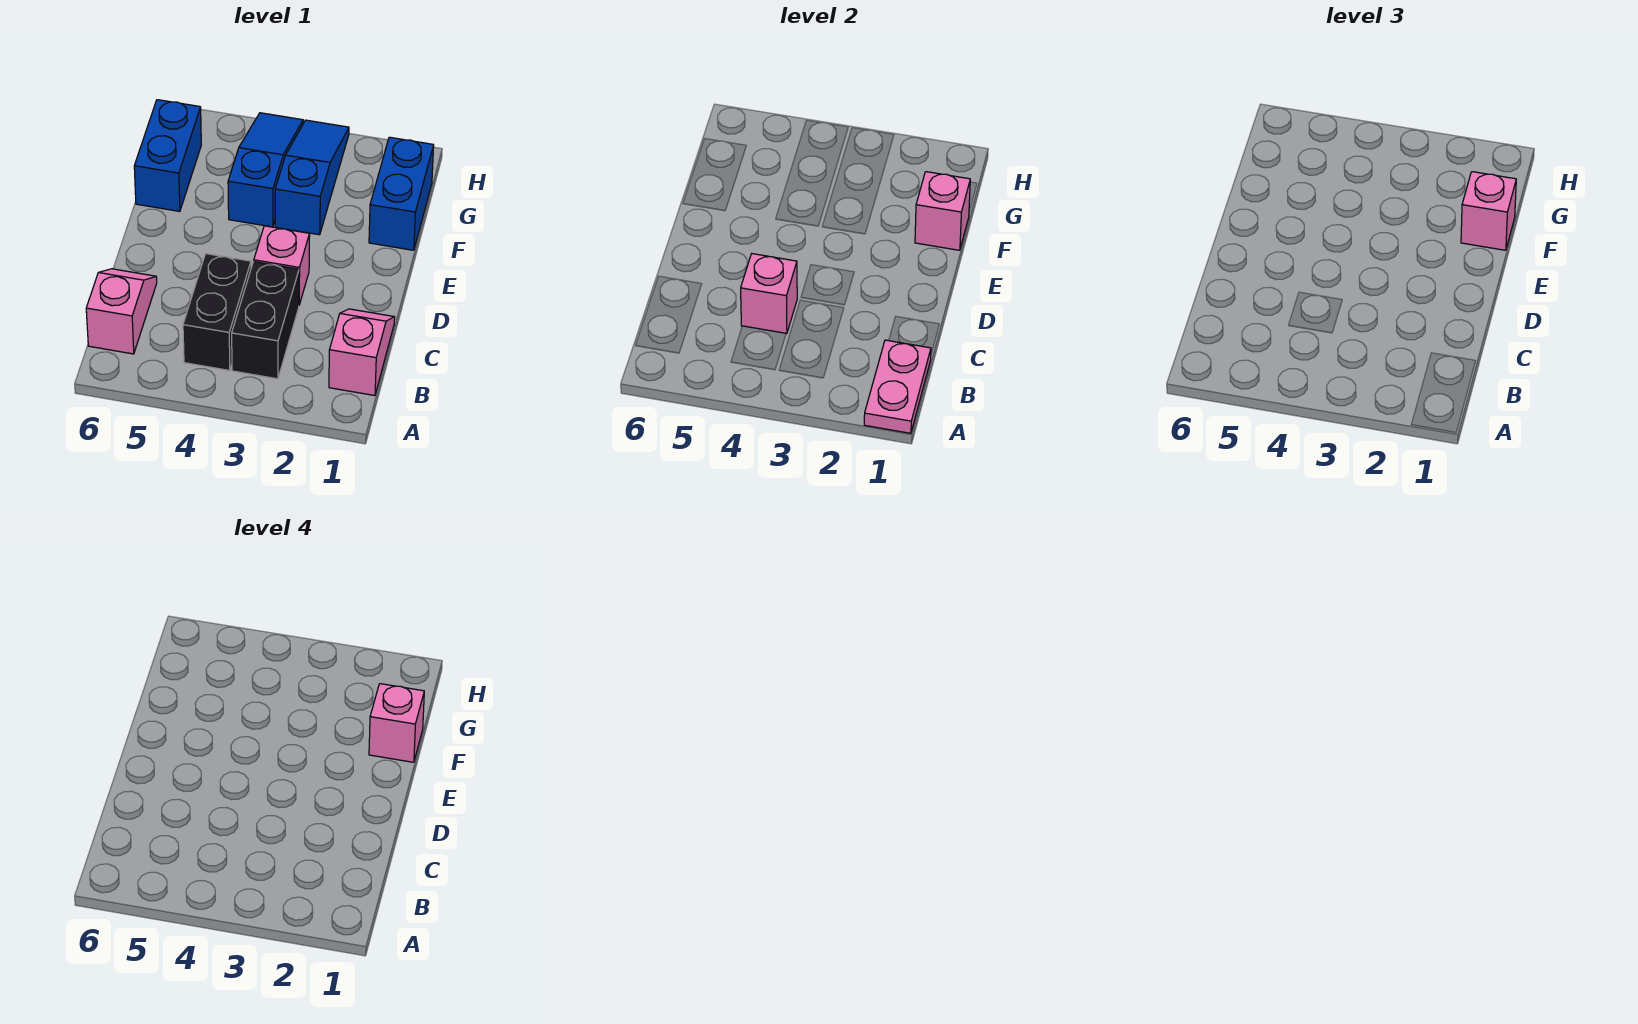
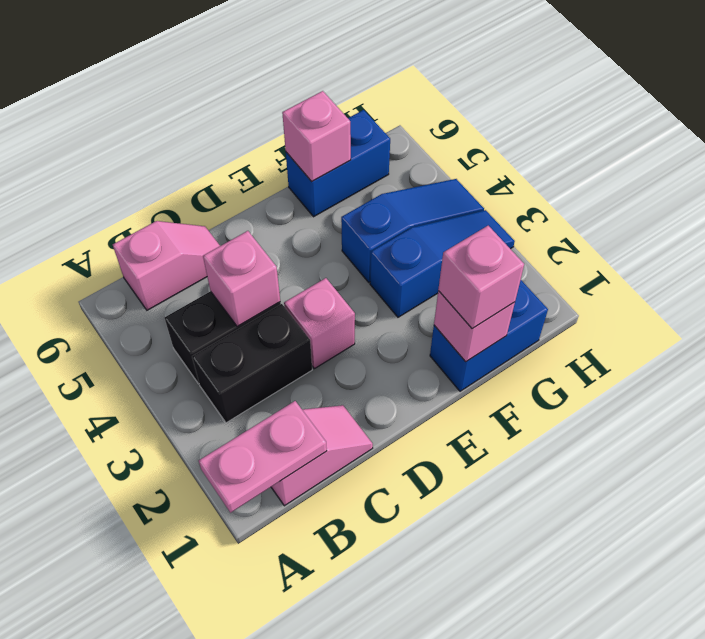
pink 1x1 brick [369,684,424,762] -> pink 1x1 brick moved to [282,91,351,181]

